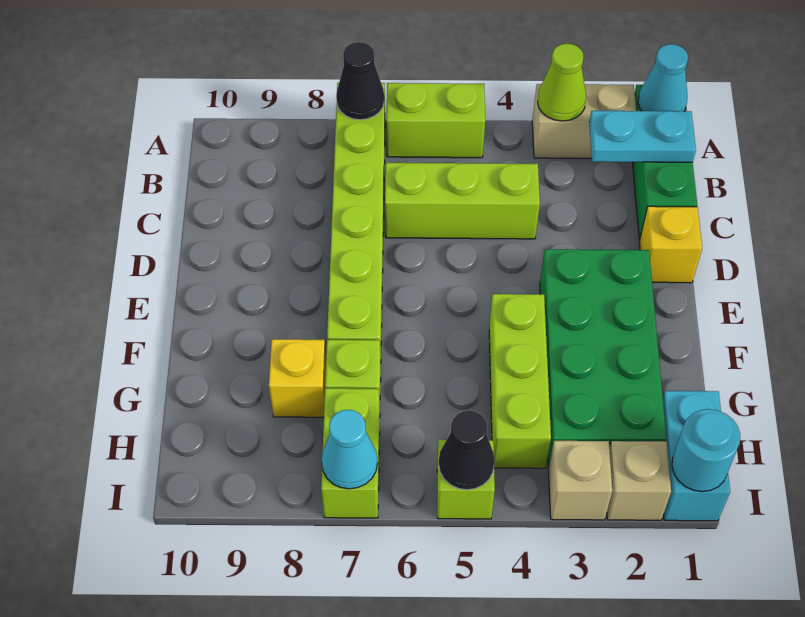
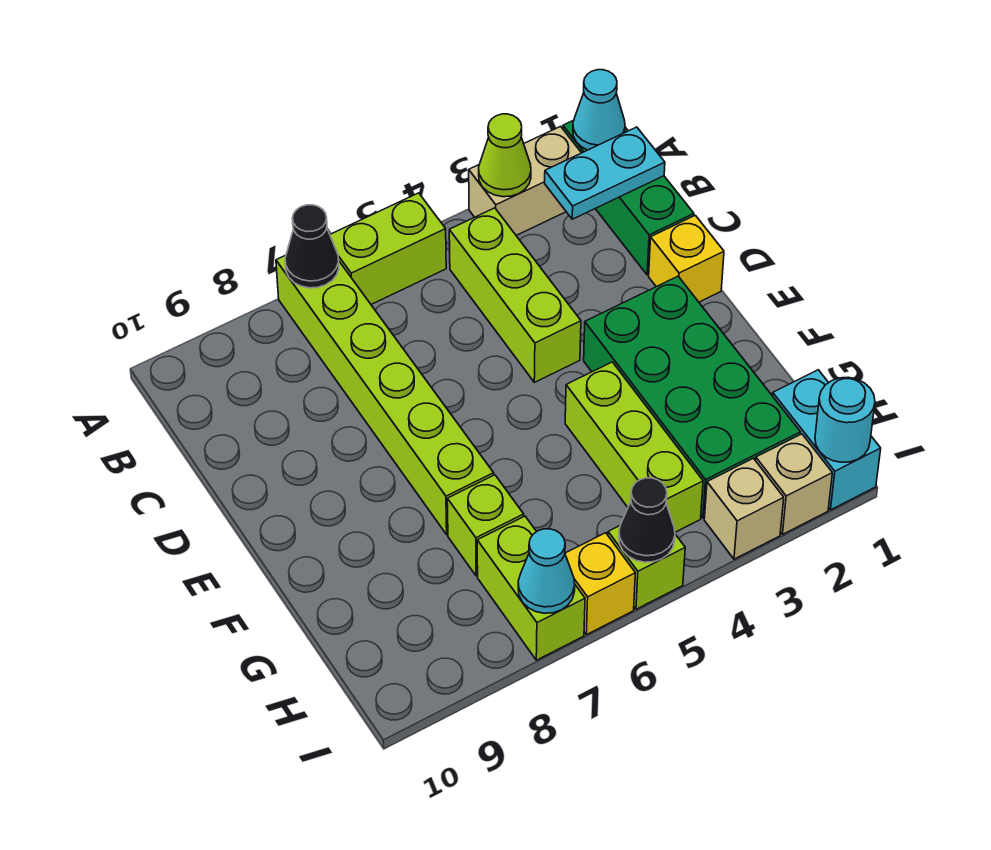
lime 1x3 brick [385,163,540,239] -> lime 1x3 brick turned to [449,208,581,382]
yellow 1x1 brick [269,339,326,417] -> yellow 1x1 brick moved to [565,533,635,635]

